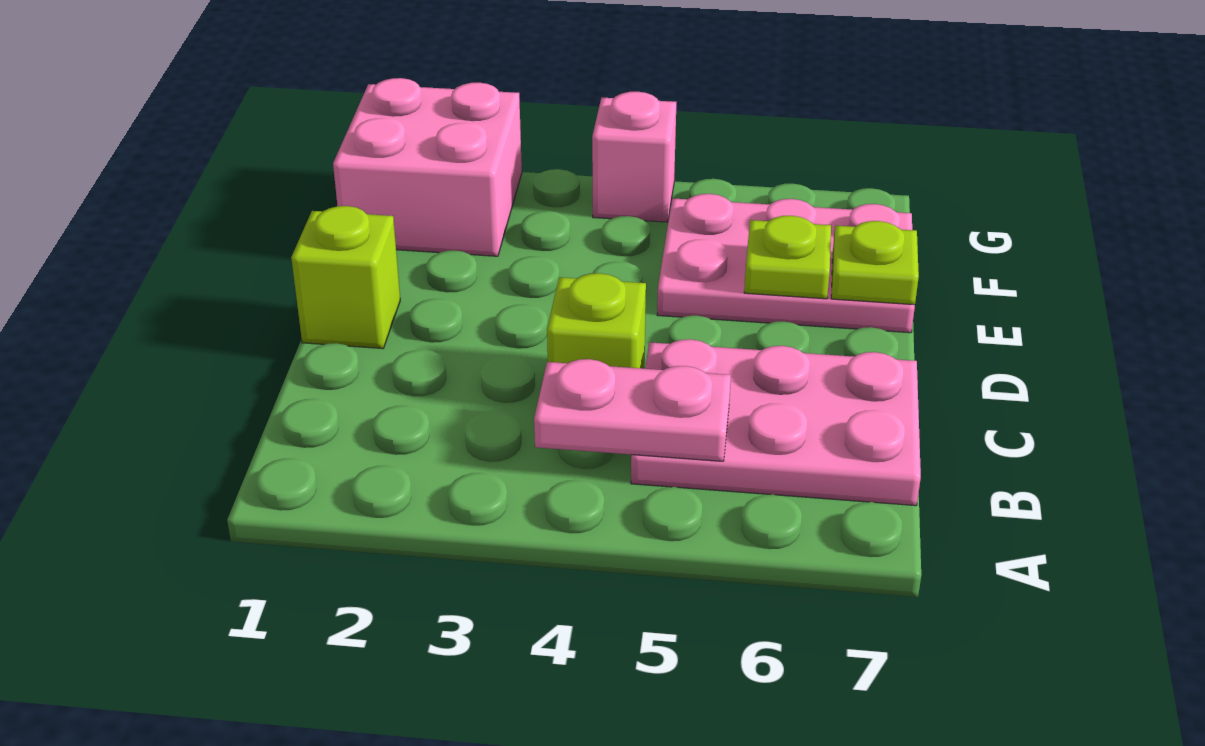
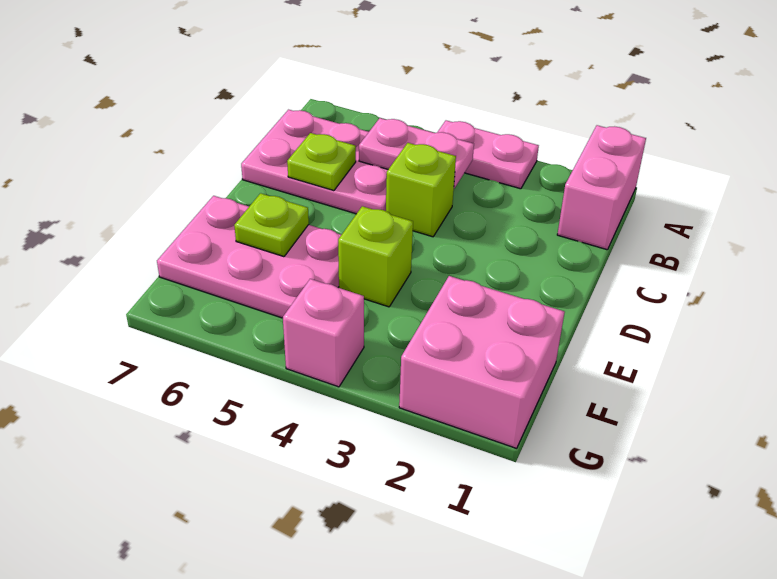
none -> pink 1x2 brick [557,125,646,250]
none -> pink 1x2 plate [437,120,539,189]
lime 1x1 brick [291,206,400,349] -> lime 1x1 brick moved to [338,206,413,307]
lime 1x1 plate [831,221,919,305] -> lime 1x1 plate moved to [287,133,356,191]

